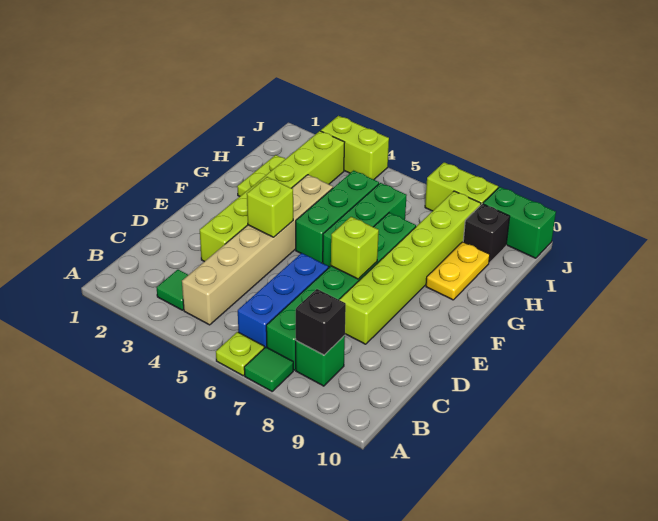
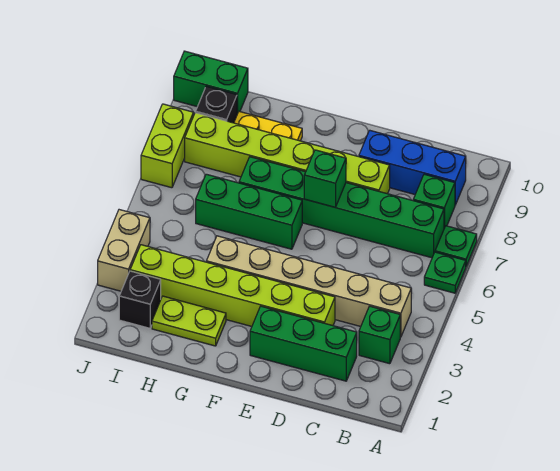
lime 1x1 plate [216,332,264,376] -> green 1x1 plate [424,252,466,293]
green 1x1 tile [244,347,293,391] -> green 1x1 plate [435,226,477,266]
green 1x1 tile [156,270,188,310] -> green 1x1 brick [359,306,400,364]
blue 1x3 brick [238,253,328,348] -> blue 1x3 brick moved to [359,130,466,205]
black 1x1 brick [296,289,346,355] -> black 1x1 brick moved to [119,271,161,328]
lime 1x1 brick [247,177,293,237] -> none
lime 1x1 brick [331,217,379,279] -> green 1x1 brick [304,150,346,207]
green 1x3 brick [296,171,379,263] -> green 1x3 brick moved to [250,306,357,381]
lime 1x2 brick [321,116,389,180] -> tan 1x2 brick [98,210,150,291]
green 1x2 brick [483,187,556,258] -> green 1x2 brick turned to [174,51,248,114]

